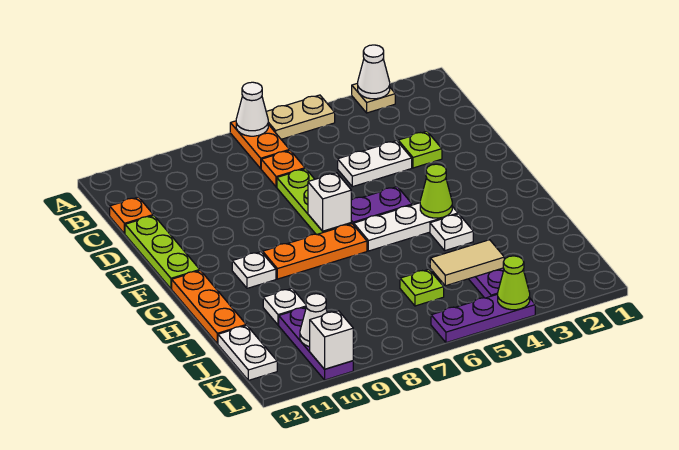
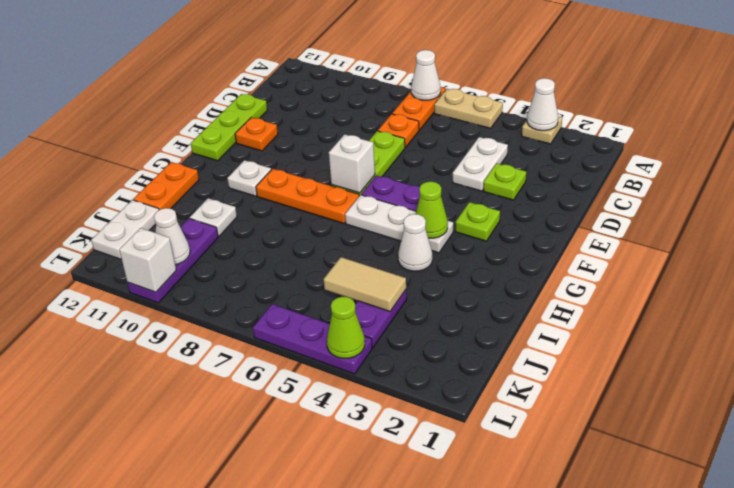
orange 1x1 plate [110,197,153,234] -> orange 1x1 plate moved to [235,118,278,151]
white 1x2 plate [338,141,412,187] -> white 1x2 plate turned to [453,137,508,191]
orange 1x3 plate [172,270,246,344] -> orange 1x2 plate [133,162,199,210]
white 1x1 plate [430,214,473,250] -> white 1x1 cone [398,214,432,271]
lime 1x1 plate [400,269,444,306] -> lime 1x1 plate moved to [455,202,500,241]

